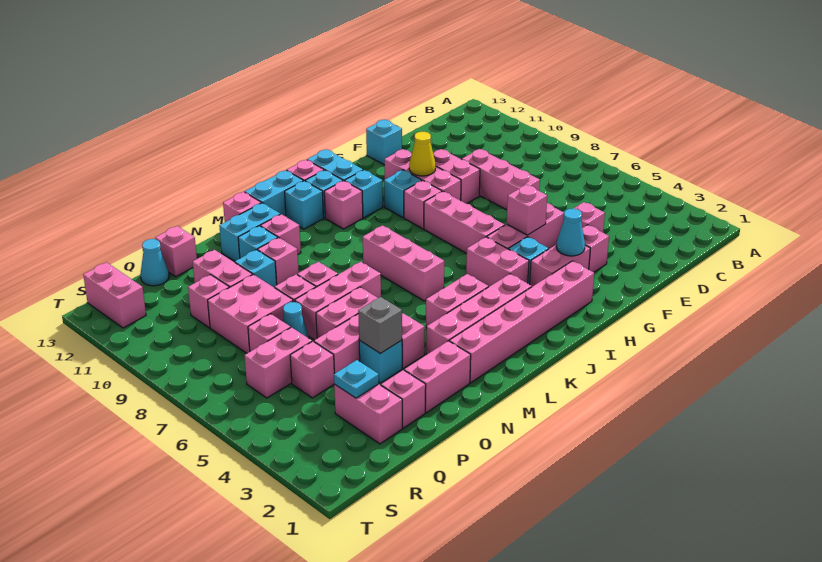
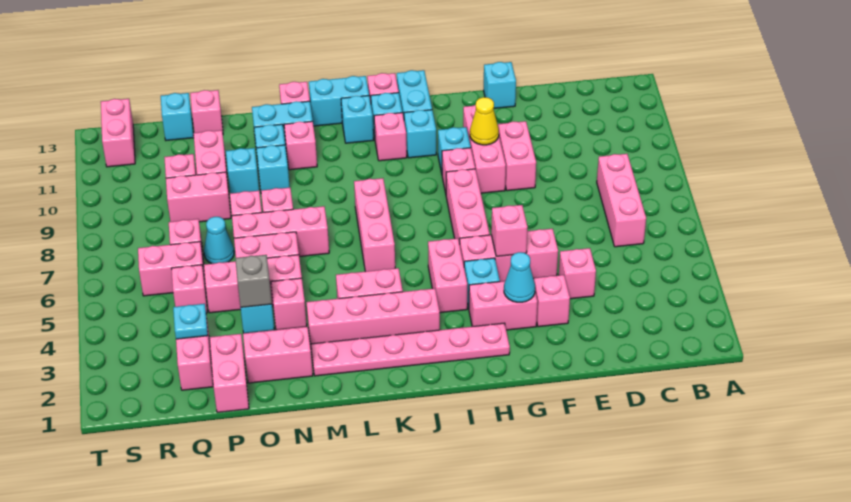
pink 1x3 brick [462,149,540,210] -> pink 1x3 brick moved to [597,154,646,247]
pink 1x6 brick [449,261,594,383] -> pink 1x6 plate [311,323,510,376]
pink 1x1 brick [258,237,299,285] -> cyan 1x1 brick [256,145,290,190]
pink 1x1 brick [381,370,426,428] -> pink 1x2 brick [210,334,249,412]
pink 2x2 brick [208,274,293,353] -> pink 1x2 brick [166,172,231,222]
cyan 1x1 cone [140,239,169,286] -> cyan 1x1 brick [161,93,194,140]

